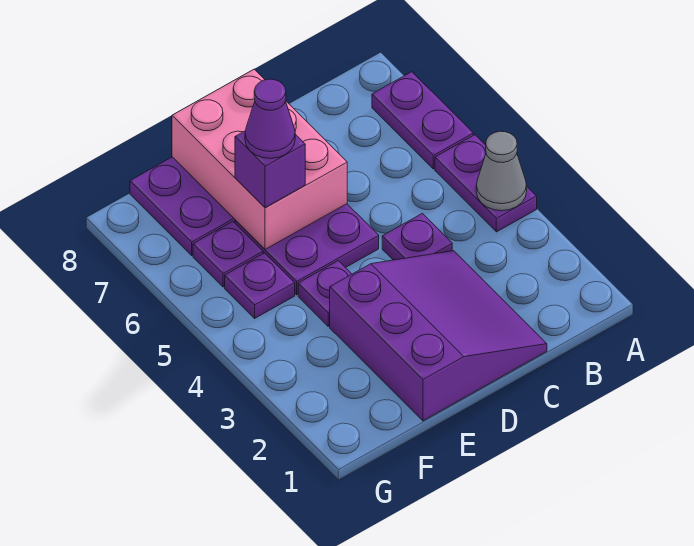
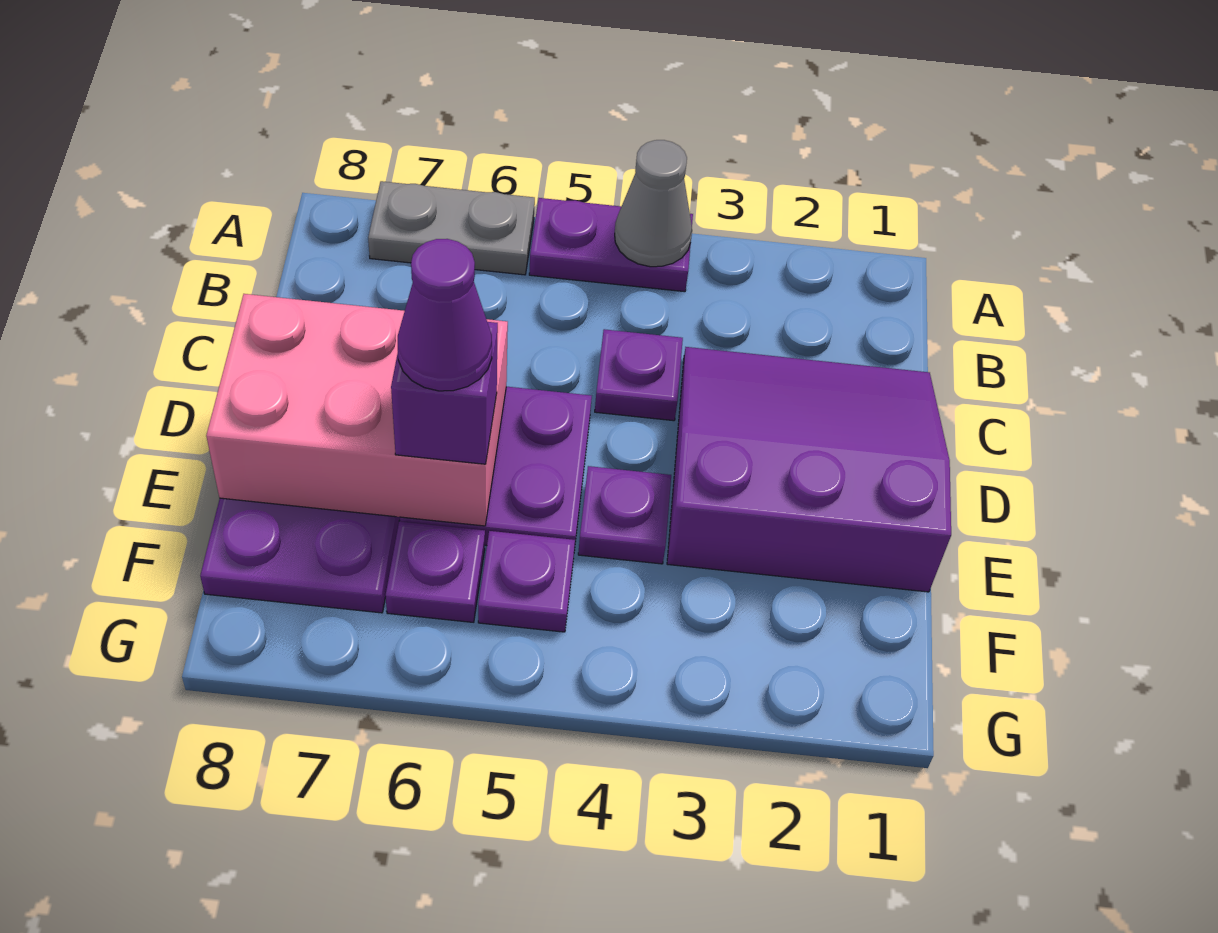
purple 1x2 plate [372,72,473,169] -> grey 1x2 plate [368,181,535,275]

